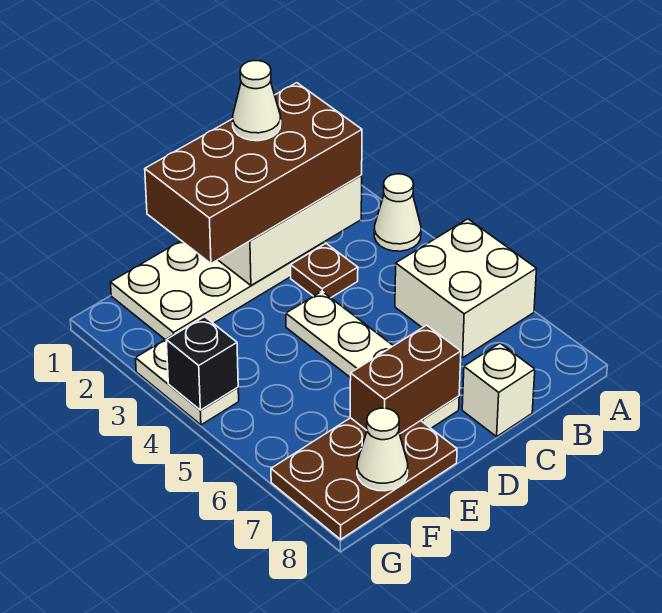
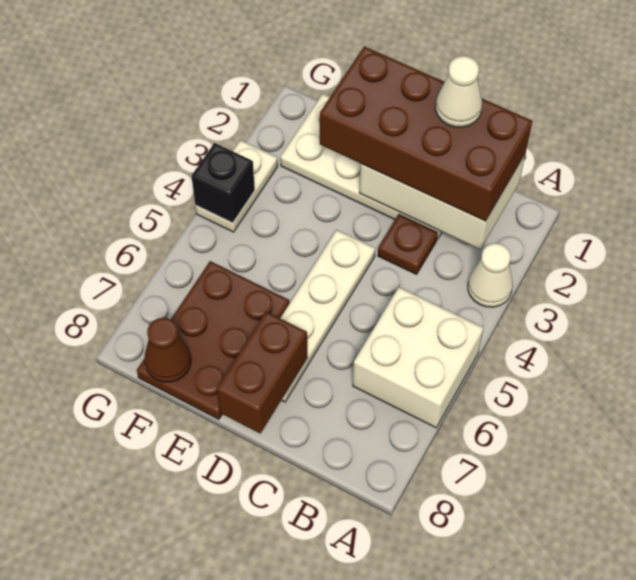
white 1x1 brick [462,343,535,437] -> none
brown 1x2 brick [350,325,461,434] -> brown 1x2 brick turned to [217,312,307,433]
brown 2x3 plate [271,418,457,539] -> brown 2x3 plate turned to [137,261,289,419]
white 1x1 cone [357,408,408,491] -> brown 1x1 cone [144,318,191,382]

